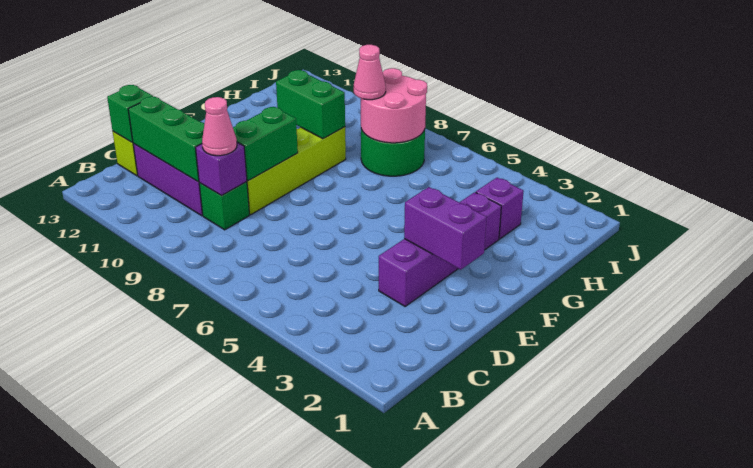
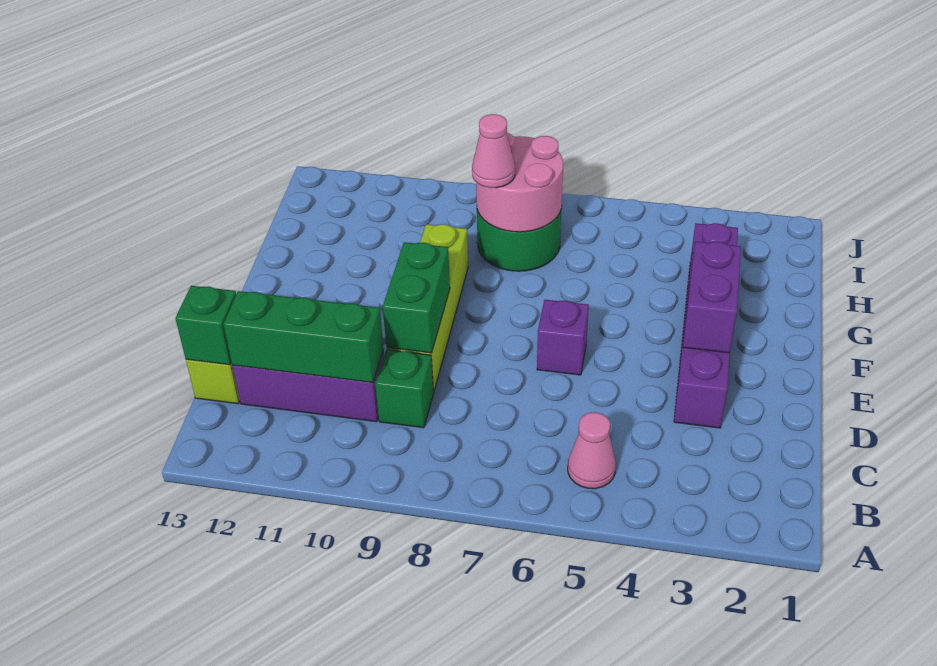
purple 1x1 brick [196,142,247,195] -> purple 1x1 brick moved to [537,300,589,375]
pink 1x1 cone [202,97,237,156] -> pink 1x1 cone moved to [568,412,616,489]
purple 1x2 brick [404,187,487,270] -> purple 1x2 brick turned to [683,241,741,353]
green 1x2 brick [276,70,345,139] -> none

